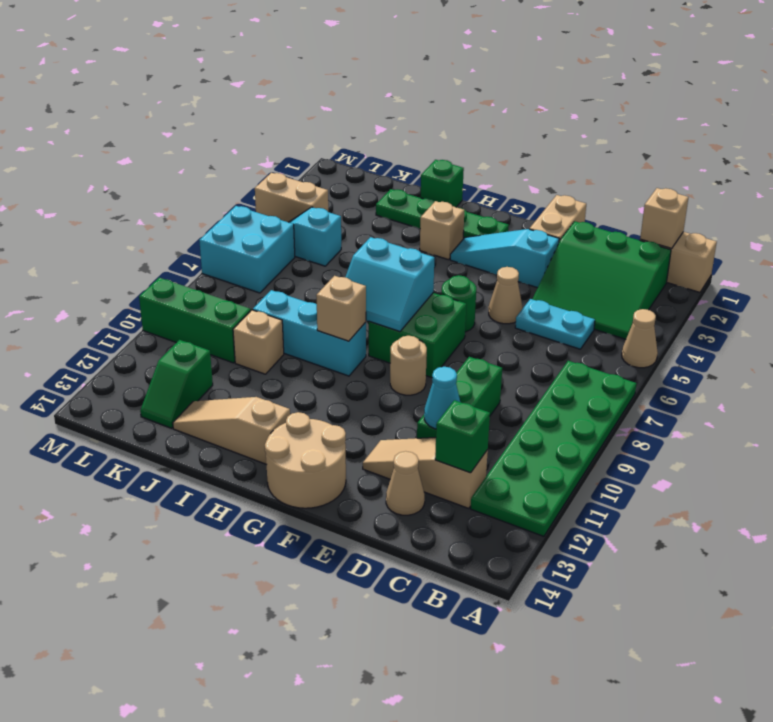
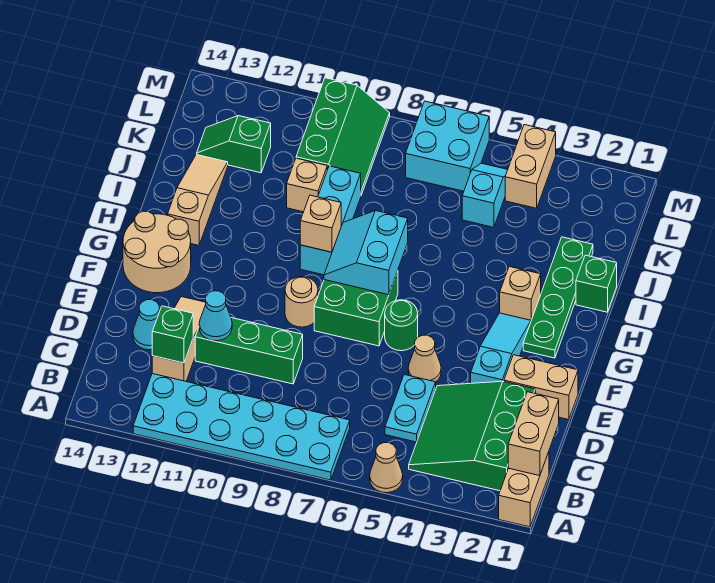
green 2x6 plate [471,361,636,536] -> cyan 2x6 plate [133,374,350,480]
tan 1x1 brick [640,188,688,248] -> tan 1x2 brick [508,392,559,476]
tan 1x1 cone [386,451,425,515] -> cyan 1x1 cone [133,300,159,350]

